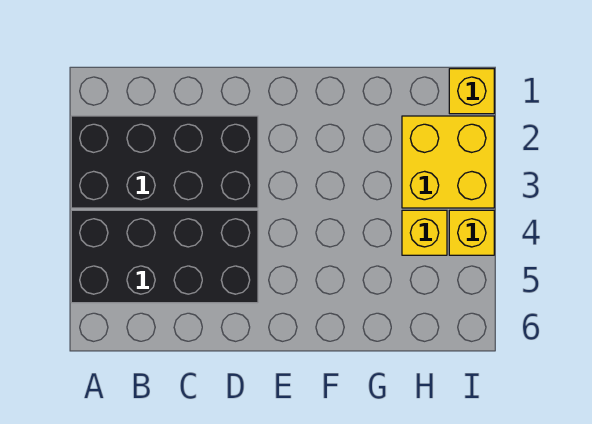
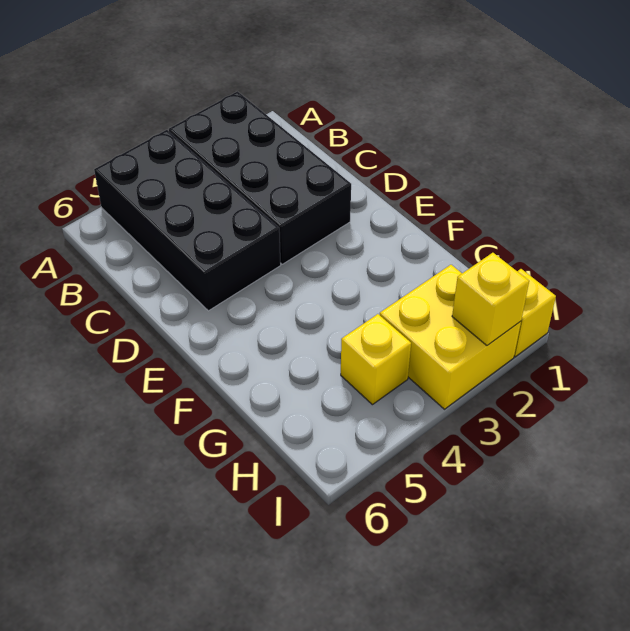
yellow 1x1 brick [449,210,494,255] -> yellow 1x1 brick moved to [452,253,529,345]

